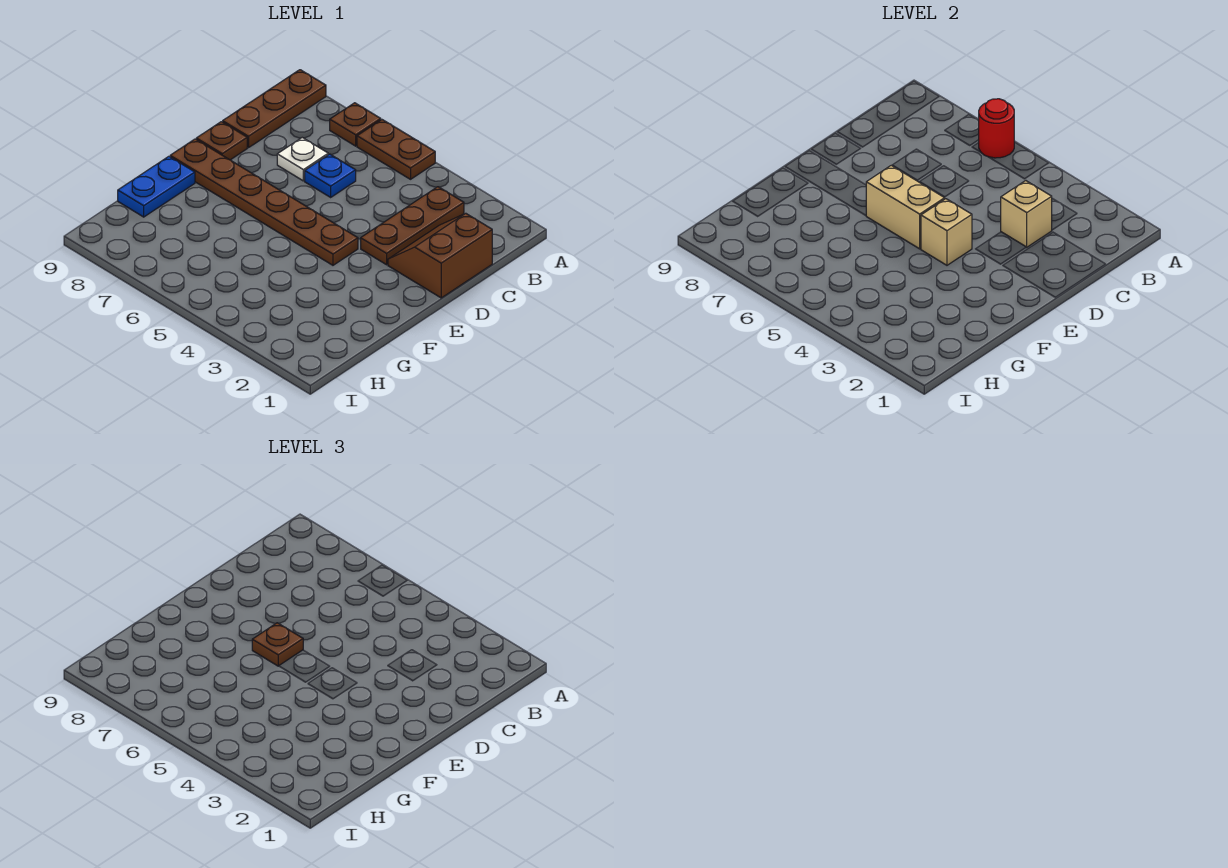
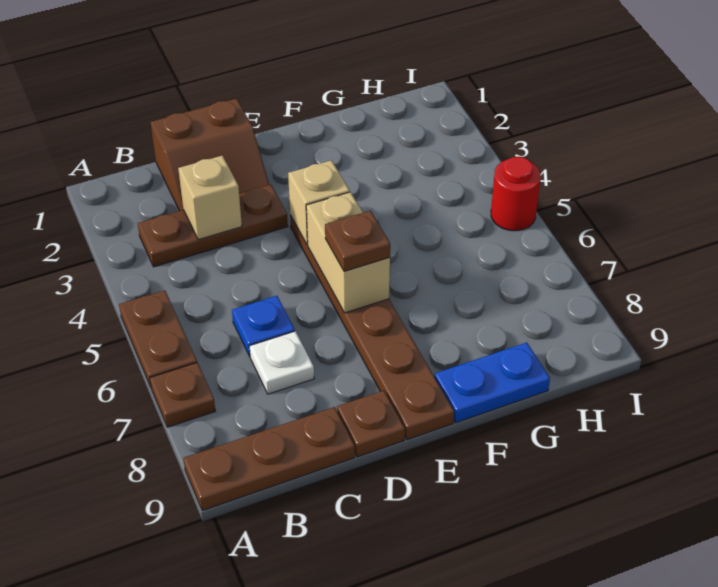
red 1x1 round brick [978,99,1014,158] -> red 1x1 round brick moved to [491,157,541,231]

